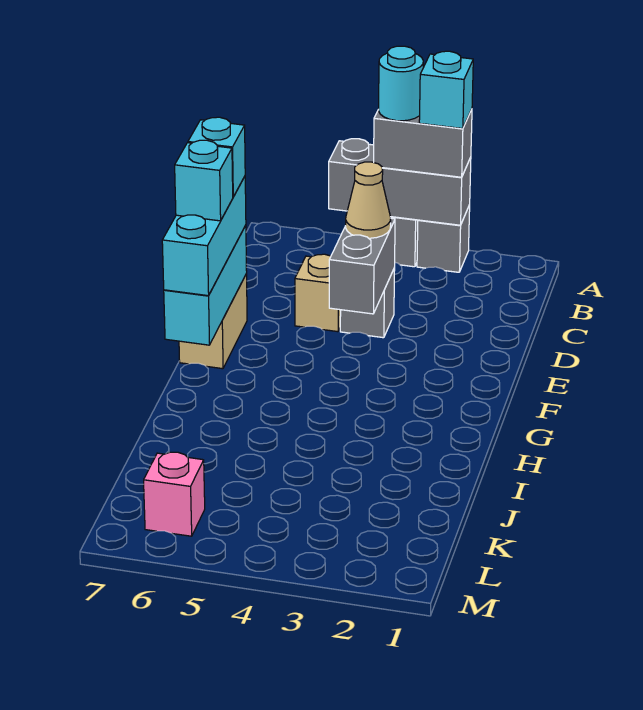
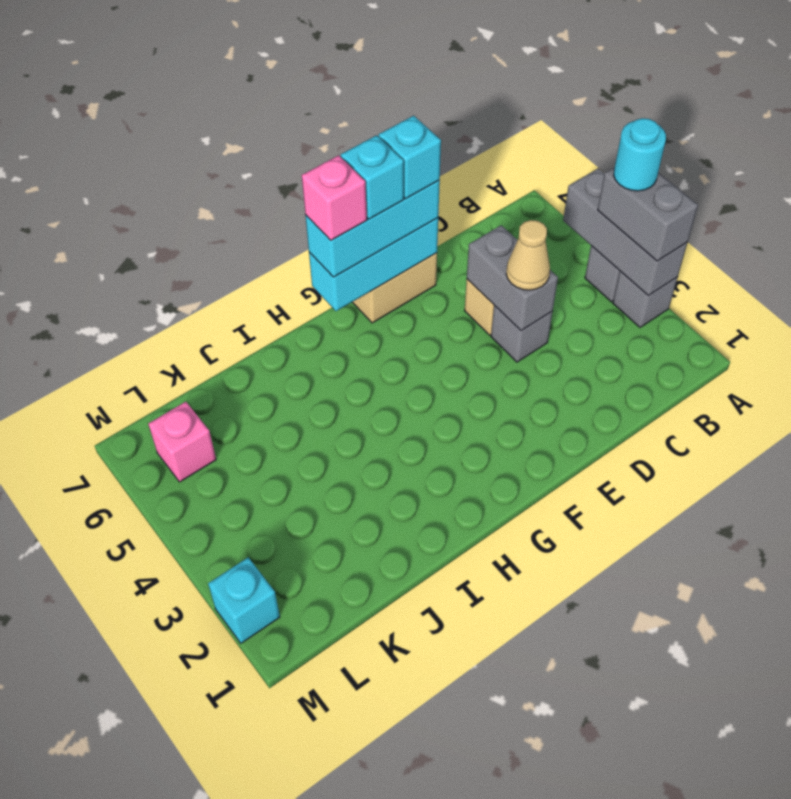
cyan 1x1 brick [419,51,473,129] -> cyan 1x1 brick moved to [208,557,280,643]
grey 1x2 brick [329,218,395,314] -> grey 1x2 brick turned to [467,225,558,331]
none -> pink 1x1 brick [302,155,367,240]

